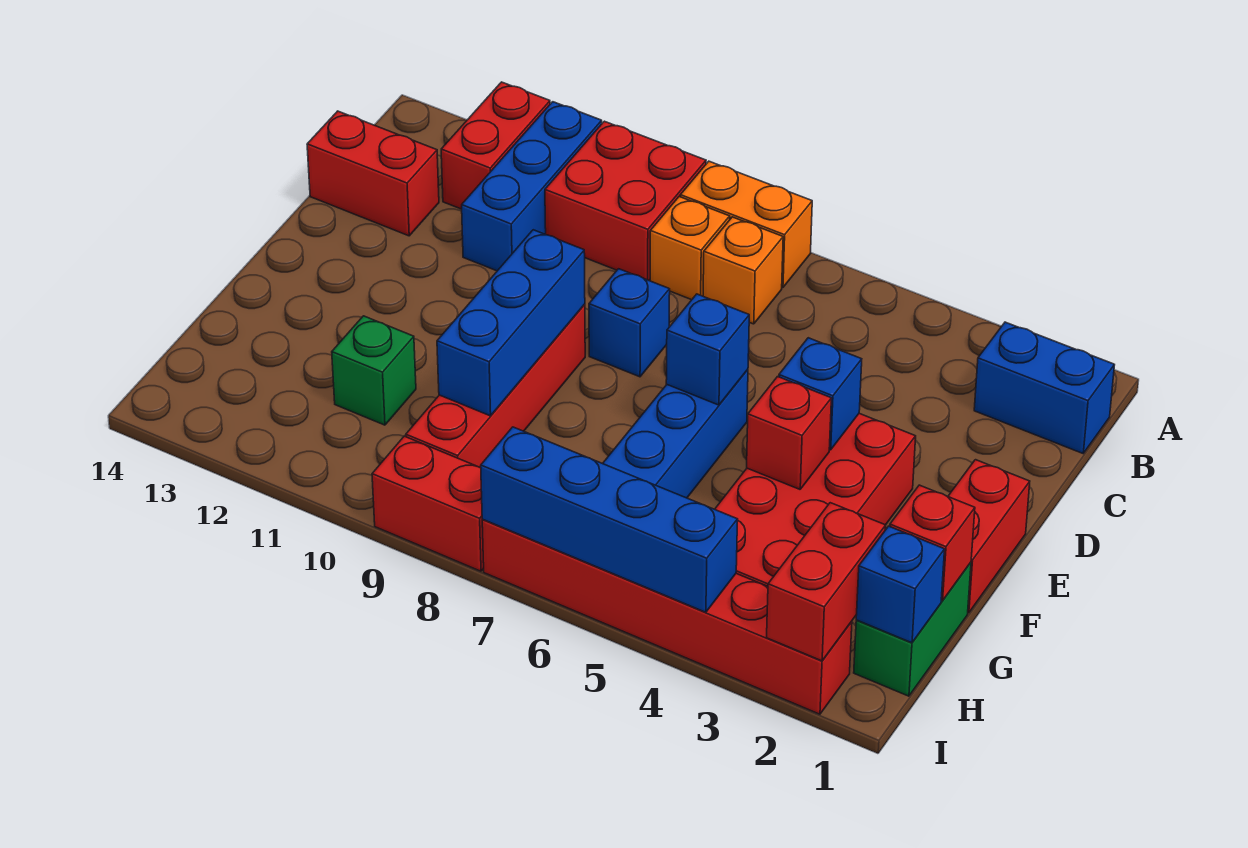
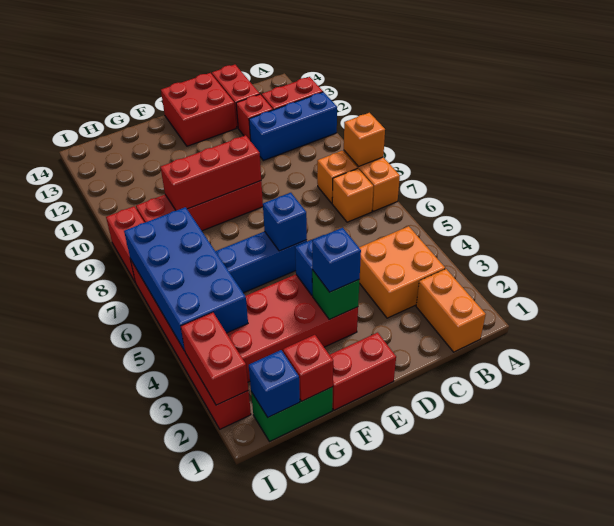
none -> orange 1x1 brick [344,113,385,167]
red 2x2 brick [545,121,706,280] -> red 2x2 brick moved to [161,73,236,146]
blue 1x2 brick [974,322,1114,453] -> orange 1x2 brick [416,269,486,352]
none -> orange 2x2 brick [359,226,445,318]
blue 1x1 brick [589,269,670,377] -> blue 1x1 brick moved to [312,228,361,292]
blue 1x3 brick [437,230,585,416] -> red 1x3 brick [160,135,261,211]
red 1x1 brick [747,377,831,489] -> red 1x1 brick moved to [236,94,273,141]
green 1x1 brick [332,316,416,425] -> green 1x1 brick moved to [312,270,359,319]
red 1x2 brick [767,503,886,661] -> red 1x2 brick turned to [181,312,248,405]
blue 1x4 brick [481,427,738,612] -> blue 2x4 brick [124,207,248,351]

